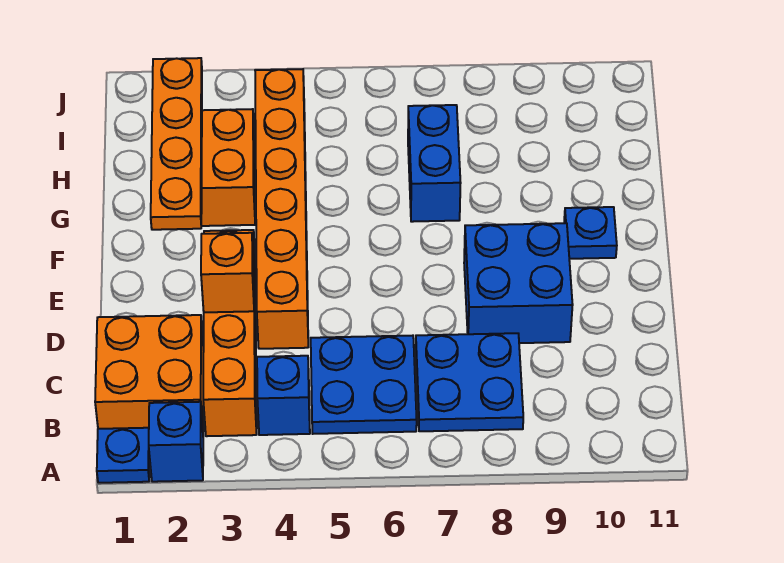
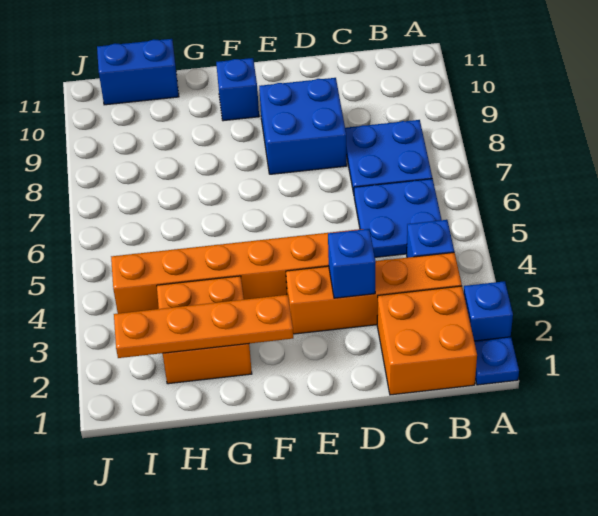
orange 1x1 brick [201,233,254,312] -> blue 1x1 brick [328,229,376,298]
blue 1x1 plate [564,207,617,259] -> blue 1x1 brick [216,58,259,121]
blue 1x2 brick [408,105,461,222] -> blue 1x2 brick moved to [97,39,179,105]

